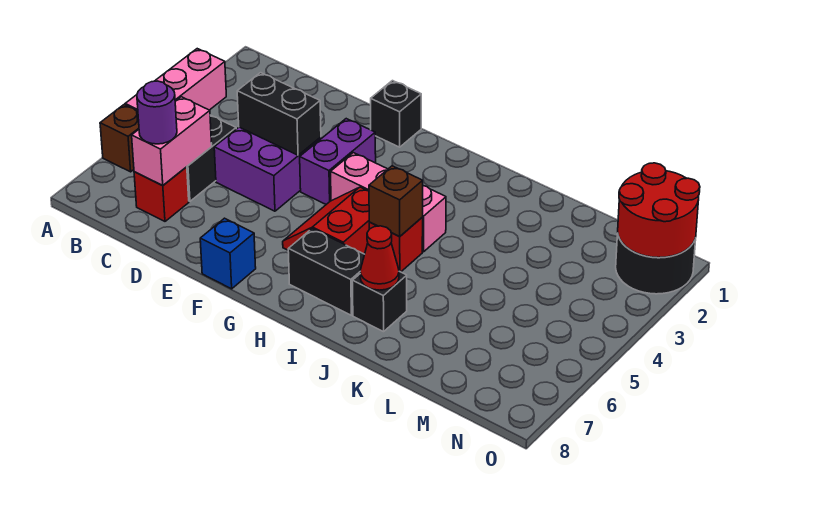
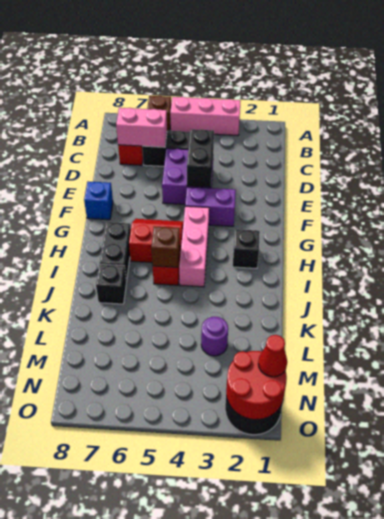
purple 1x1 round brick [137,81,177,144] -> purple 1x1 round brick moved to [201,317,228,356]
black 1x1 brick [371,81,421,147] -> black 1x1 brick moved to [233,229,260,268]
red 1x1 cone [360,226,399,290] -> red 1x1 cone moved to [258,335,287,377]

